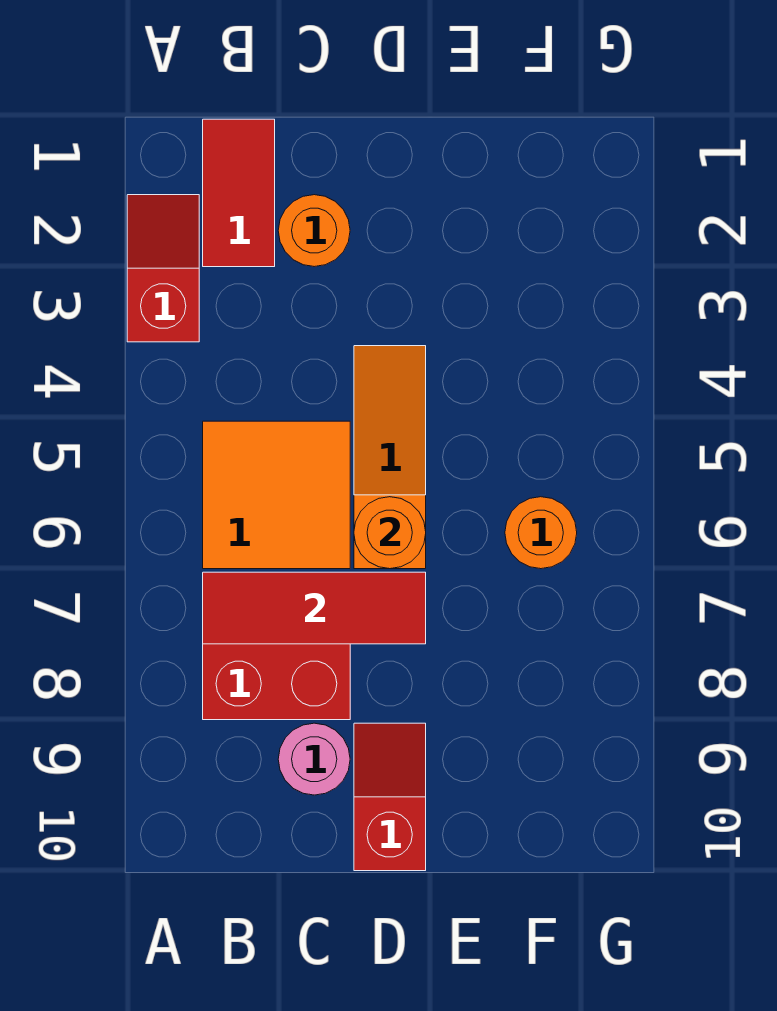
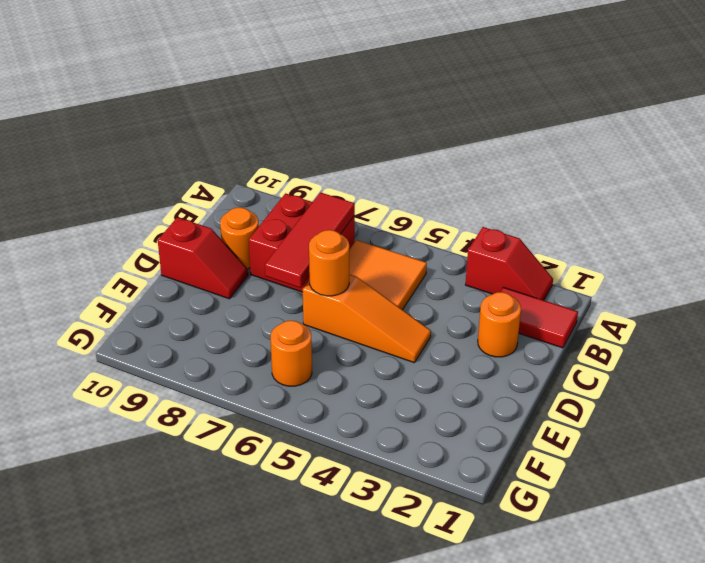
pink 1x1 round brick [278,723,350,795] -> orange 1x1 round brick [220,208,259,269]

